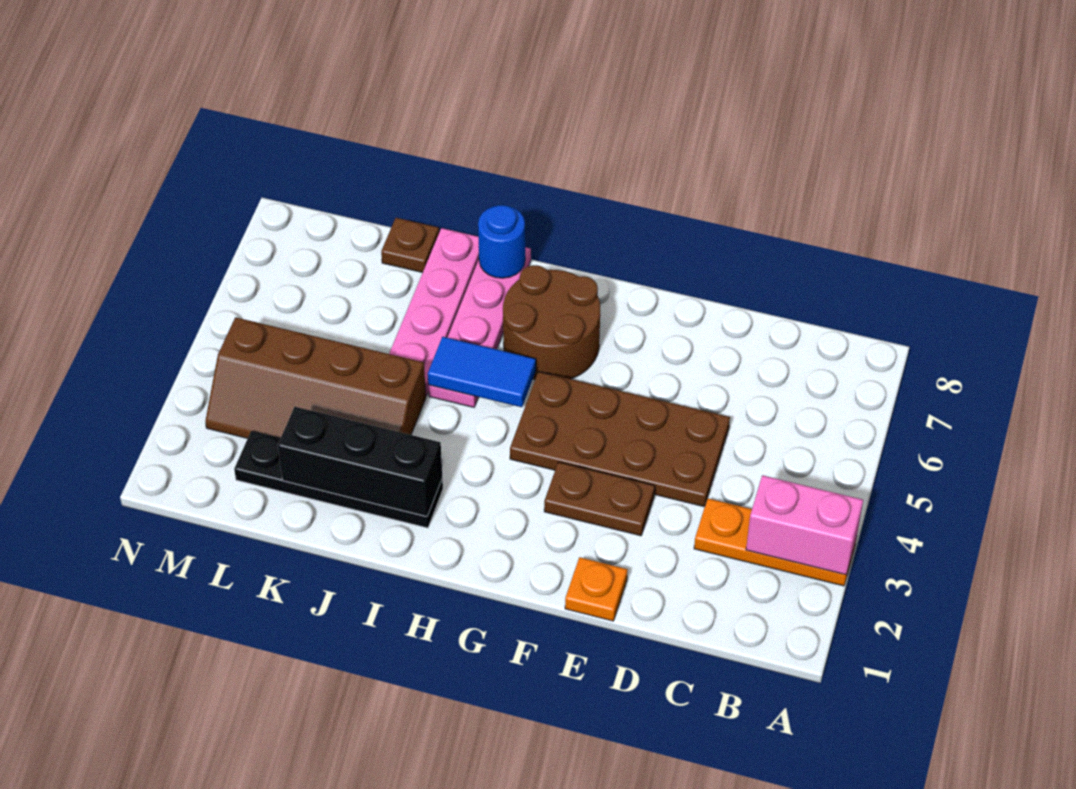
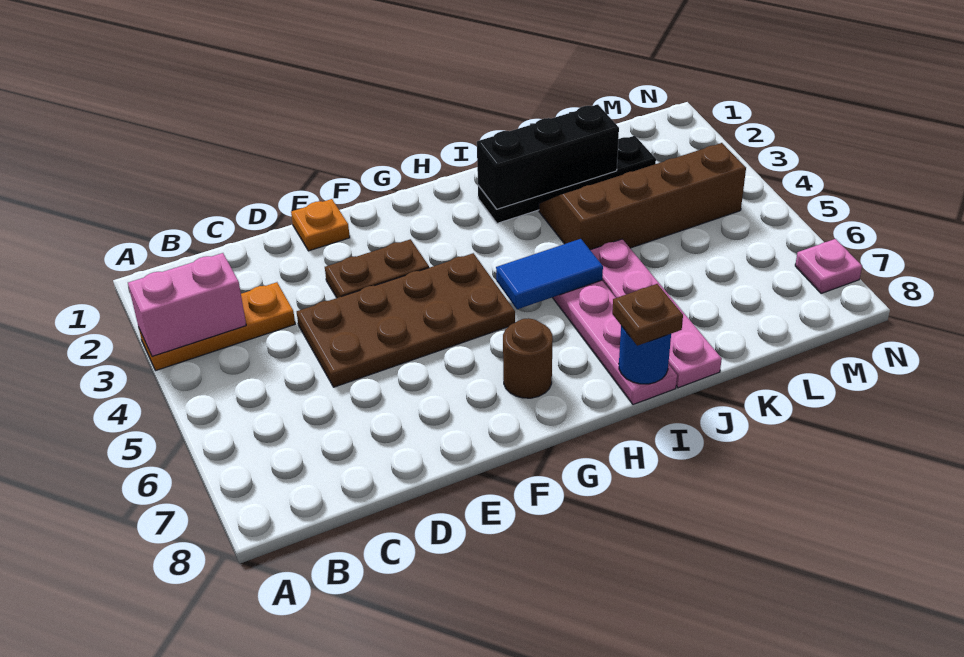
brown 2x2 round brick [503,265,600,380] -> brown 1x1 round brick [503,318,553,398]
brown 1x1 plate [381,218,439,273] -> brown 1x1 plate moved to [612,284,683,346]
none -> pink 1x1 plate [795,239,862,294]

